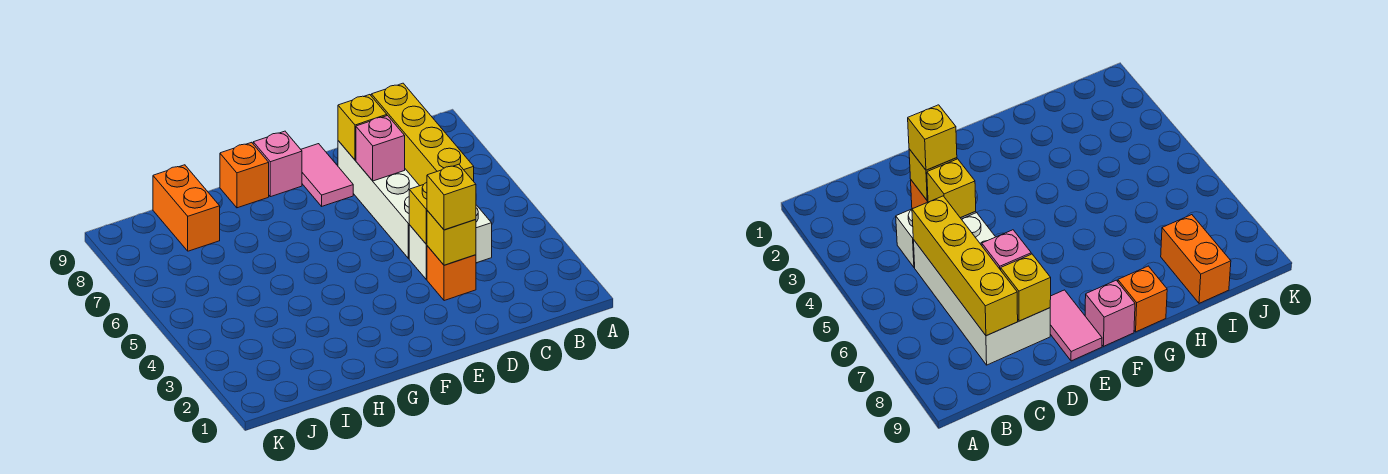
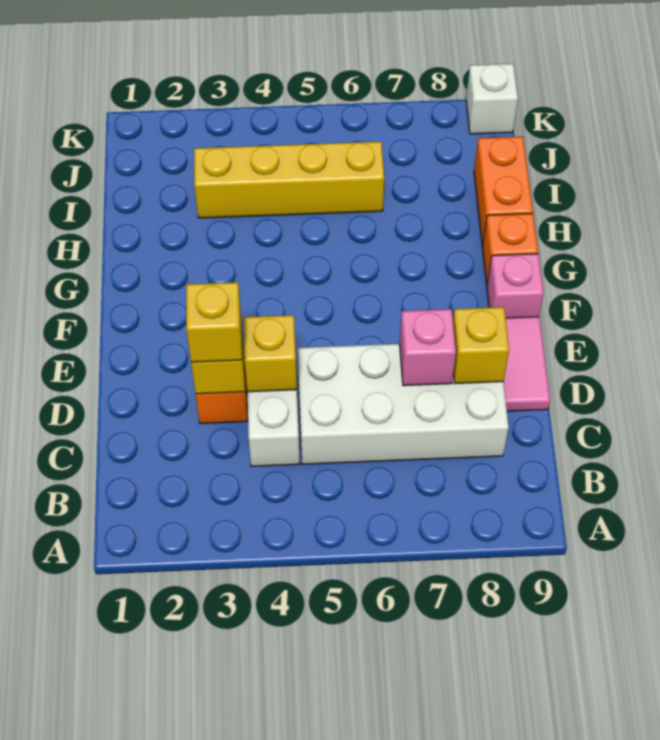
yellow 1x4 brick [371,83,474,186] -> yellow 1x4 brick moved to [194,142,384,218]
pink 1x2 tile [301,144,353,206] -> pink 1x2 tile turned to [504,317,550,411]
orange 1x2 brick [153,165,220,251] -> orange 1x2 brick turned to [474,136,533,246]
none -> white 1x1 brick [466,64,518,134]

